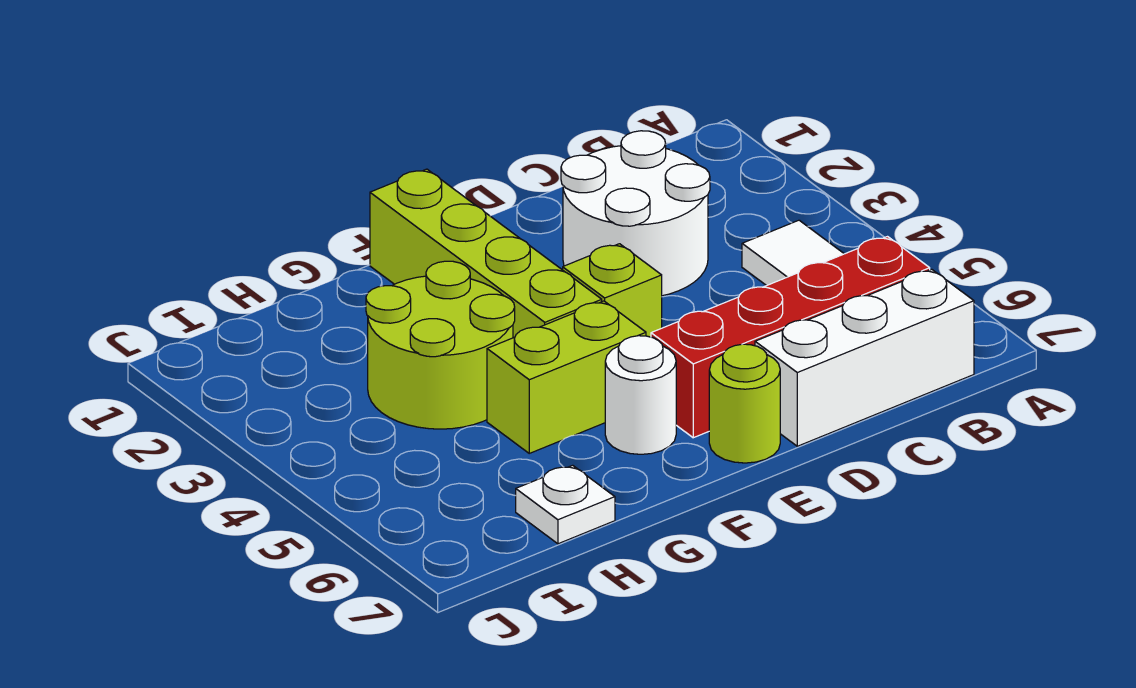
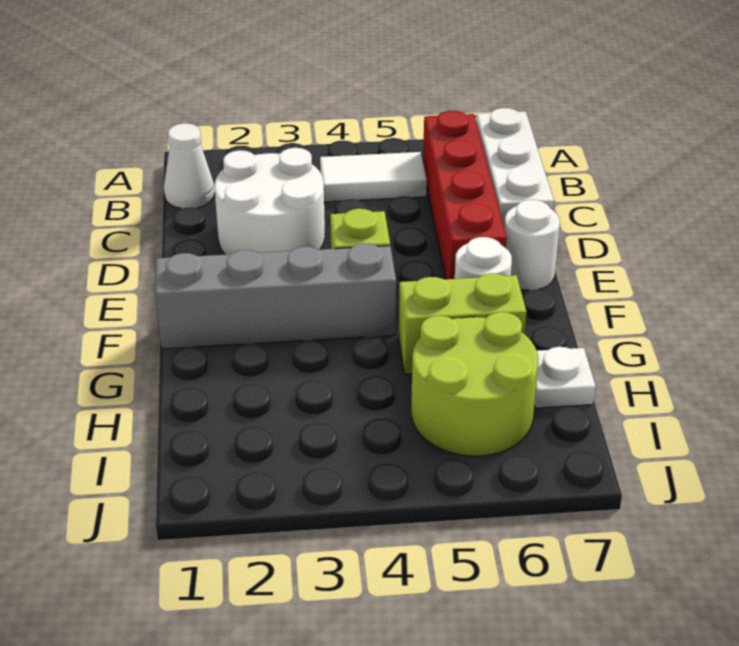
none -> white 1x1 cone [164,123,215,209]
lime 1x1 round brick [709,344,780,463] -> white 1x1 round brick [504,200,560,290]
lime 1x4 brick [370,169,602,338] -> grey 1x4 brick [155,243,396,349]
lime 1x2 brick [487,301,646,453] -> lime 1x2 brick turned to [399,273,526,374]
lime 2x2 round brick [366,261,515,429] -> lime 2x2 round brick moved to [411,312,538,456]

